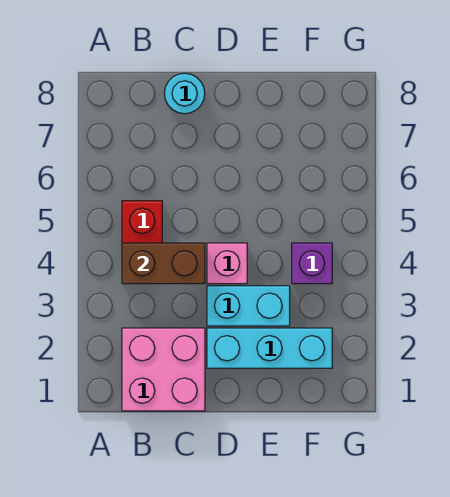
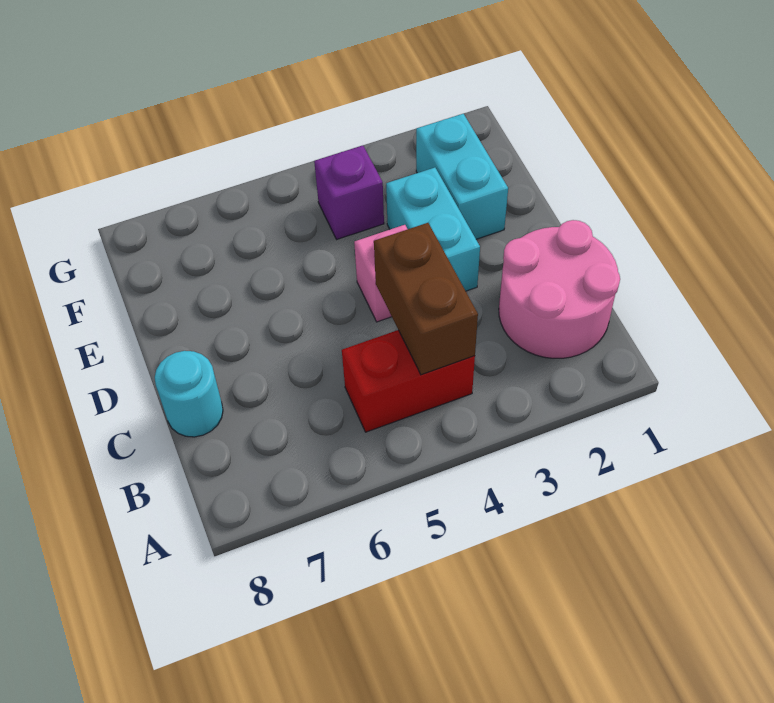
pink 2x2 brick [122,328,205,411] -> pink 2x2 round brick [499,220,620,358]
cyan 1x3 brick [207,328,332,368] -> cyan 1x2 brick [416,114,508,239]

